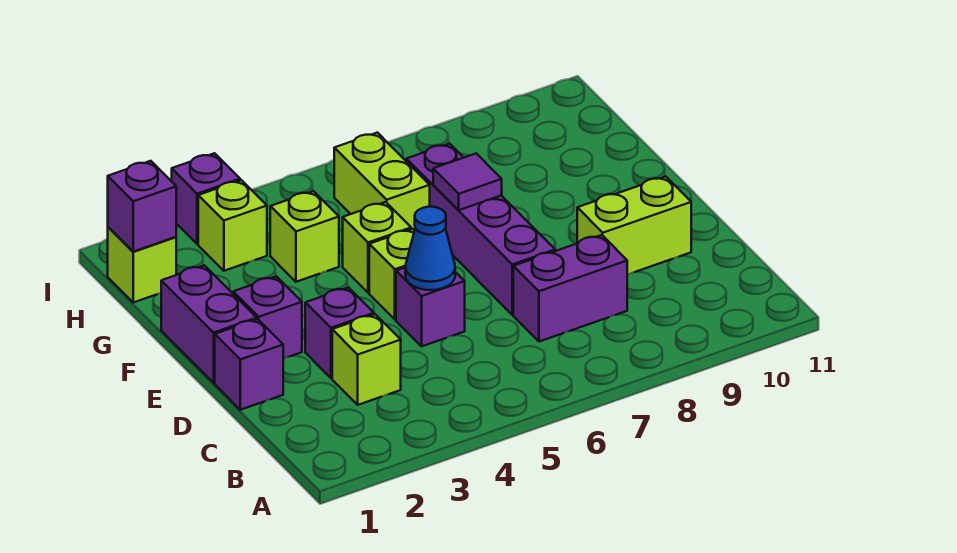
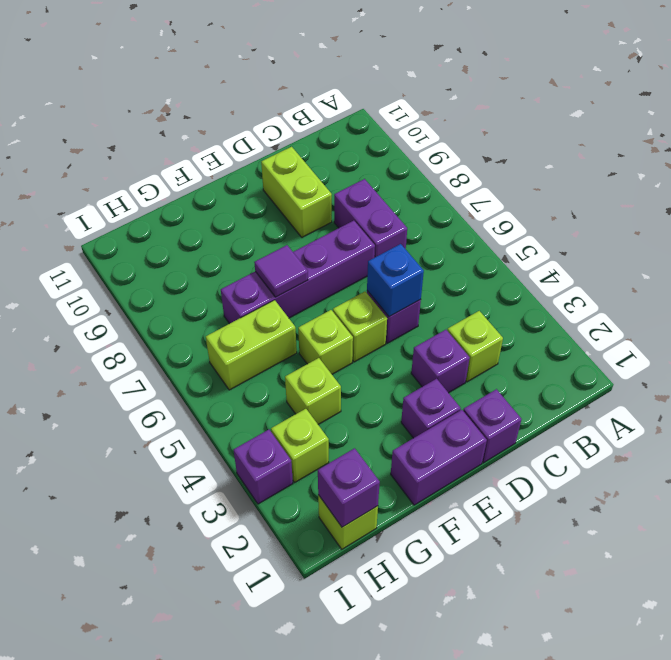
blue 1x1 cone [405,207,455,290] -> blue 1x1 brick [367,244,424,317]

